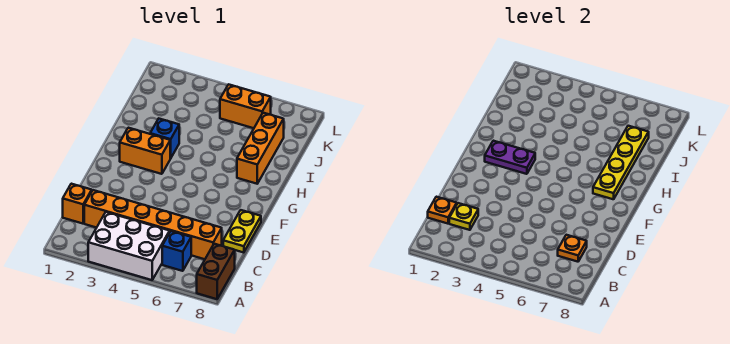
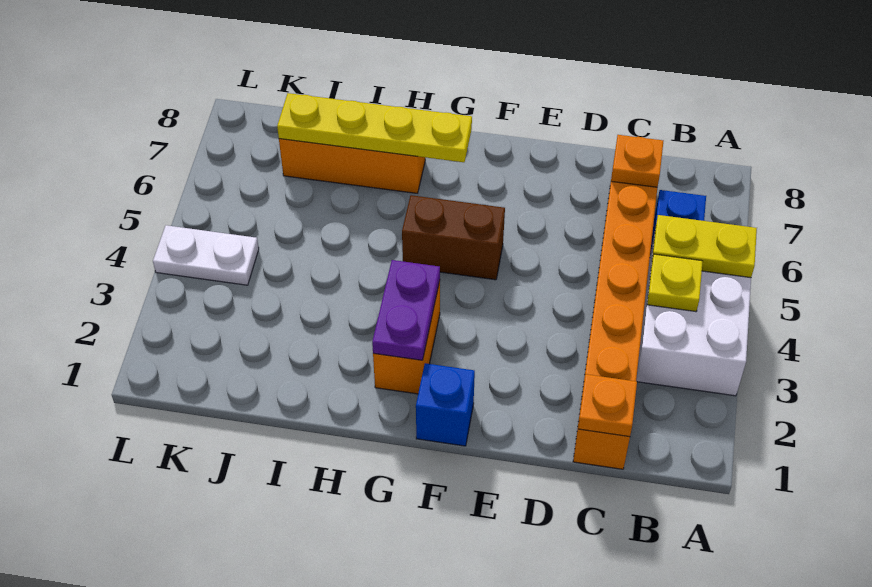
brown 1x2 brick [197,244,235,299] -> brown 1x2 brick moved to [402,195,505,280]
yellow 1x1 plate [449,203,478,230] -> yellow 1x1 plate moved to [647,254,703,312]
yellow 1x2 plate [223,210,261,253] -> yellow 1x2 plate moved to [652,215,757,278]
blue 1x1 brick [150,119,179,158] -> blue 1x1 brick moved to [416,363,475,446]
none -> white 1x2 plate [153,225,259,285]
orange 1x2 brick [220,84,271,128] -> none

